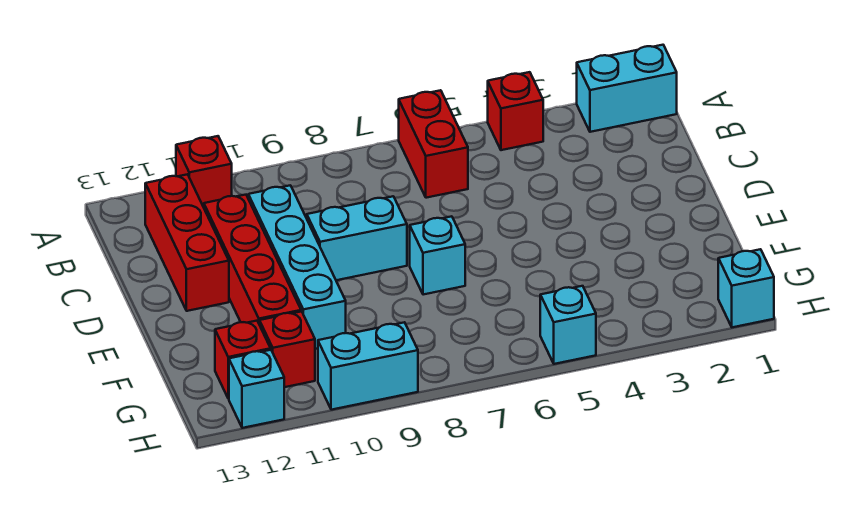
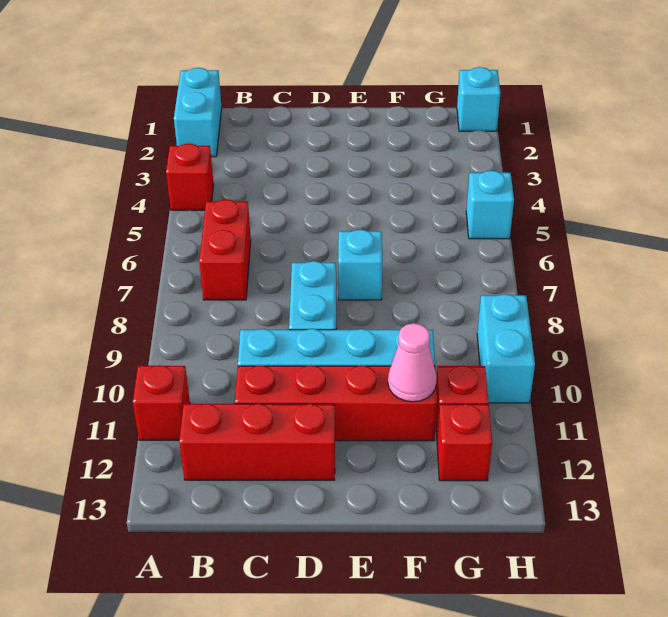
red 1x2 brick [399,90,468,198] -> red 1x2 brick turned to [199,200,251,300]
none -> pink 1x1 cone [388,323,437,402]
cyan 1x1 brick [229,350,284,428] -> none

